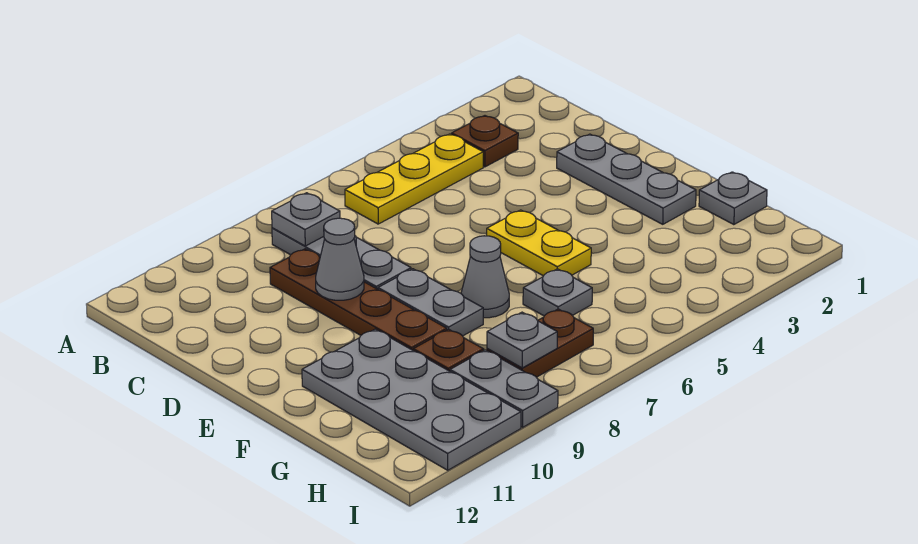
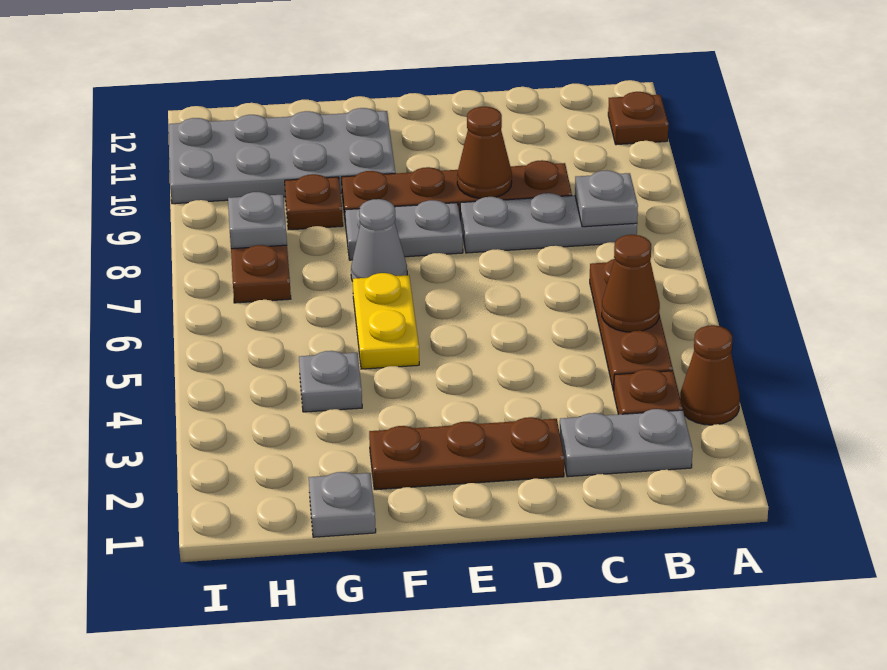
none -> brown 1x1 cone [680,325,740,425]
none -> brown 1x1 plate [608,92,668,145]
yellow 1x3 plate [345,134,483,224] -> brown 1x3 plate [590,259,673,391]
none -> brown 1x1 cone [602,235,660,332]
grey 1x3 plate [557,134,696,224] -> brown 1x3 plate [369,417,564,490]
grey 1x1 cone [316,218,364,300] -> brown 1x1 cone [457,106,512,198]
yellow 1x2 plate [487,210,591,276] -> yellow 1x2 plate turned to [353,273,419,369]
grey 1x1 plate [523,269,592,316] -> grey 1x1 plate moved to [299,351,362,412]
grey 1x2 plate [450,350,558,427] -> grey 1x2 plate moved to [560,409,693,477]

